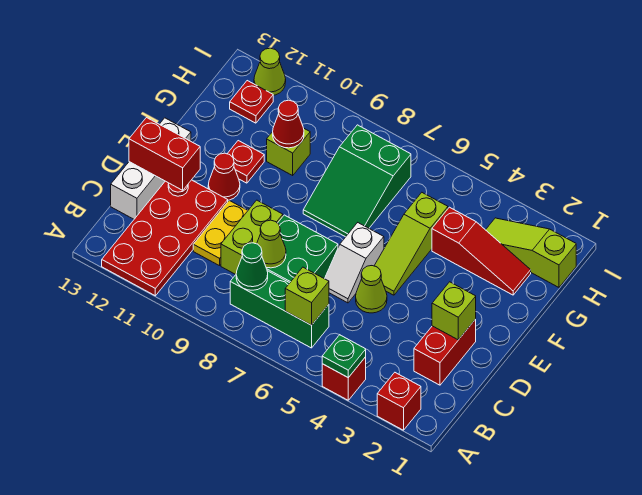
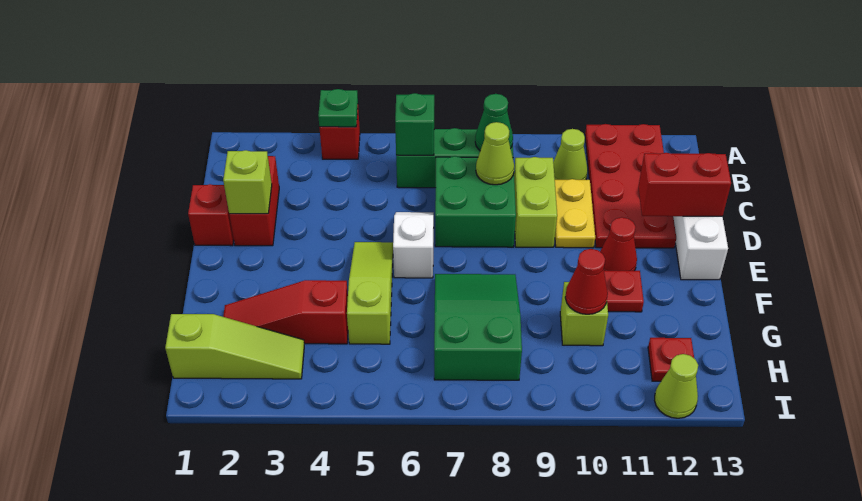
red 1x1 brick [377,373,421,430] -> red 1x1 brick moved to [188,184,234,246]
lime 1x1 brick [285,267,329,325] -> green 1x1 brick [395,93,434,155]
lime 1x1 cone [356,266,387,313] -> lime 1x1 cone moved to [553,129,588,180]

